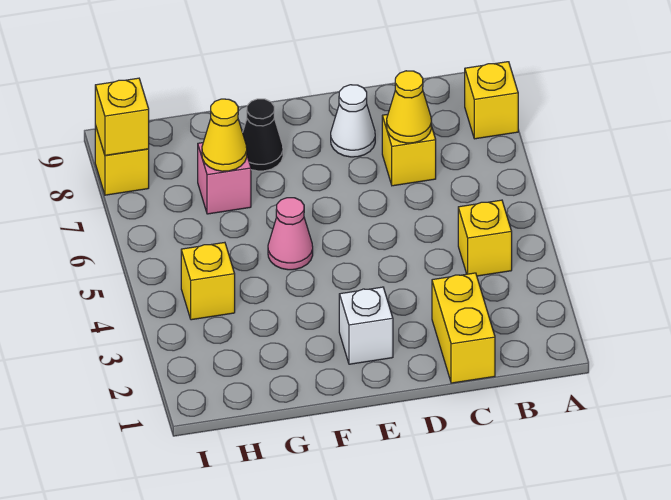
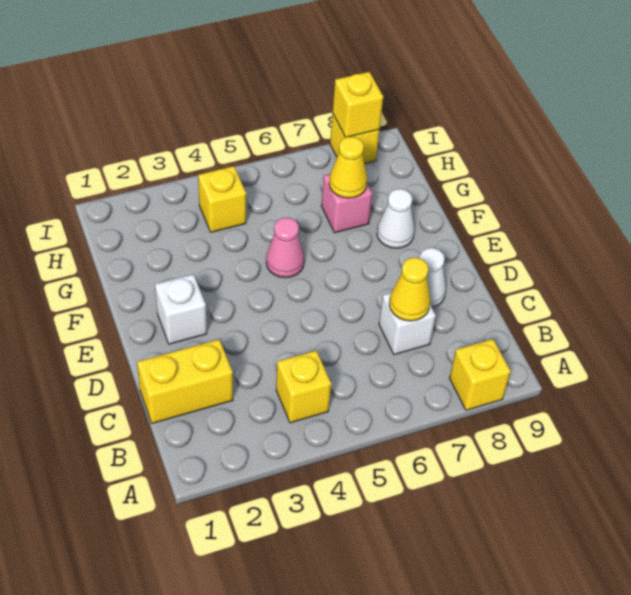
yellow 1x1 brick [382,114,436,186] -> white 1x1 brick [379,293,436,355]
black 1x1 cone [243,99,283,171] -> white 1x1 cone [377,189,414,248]

